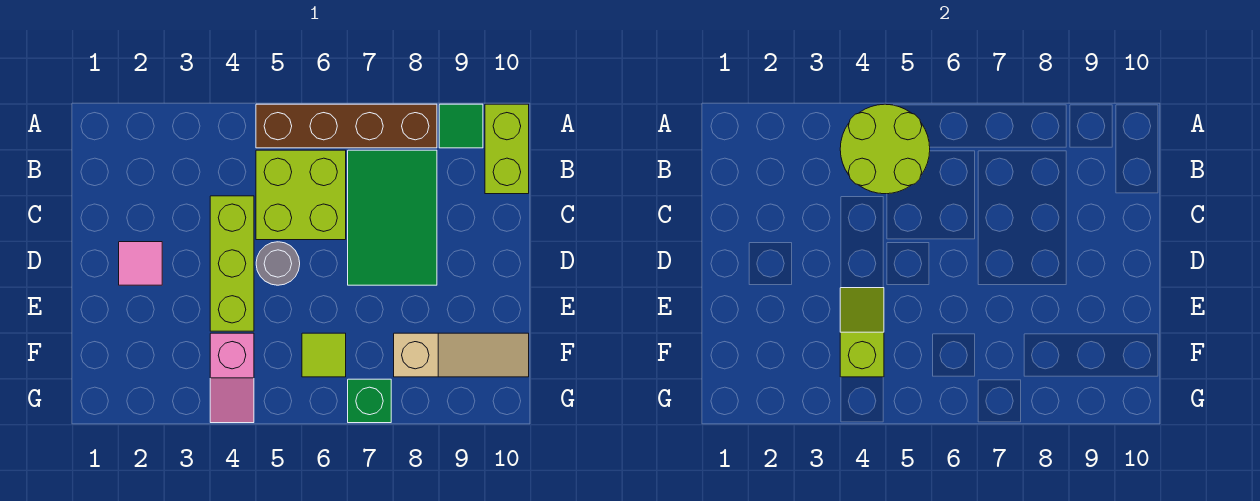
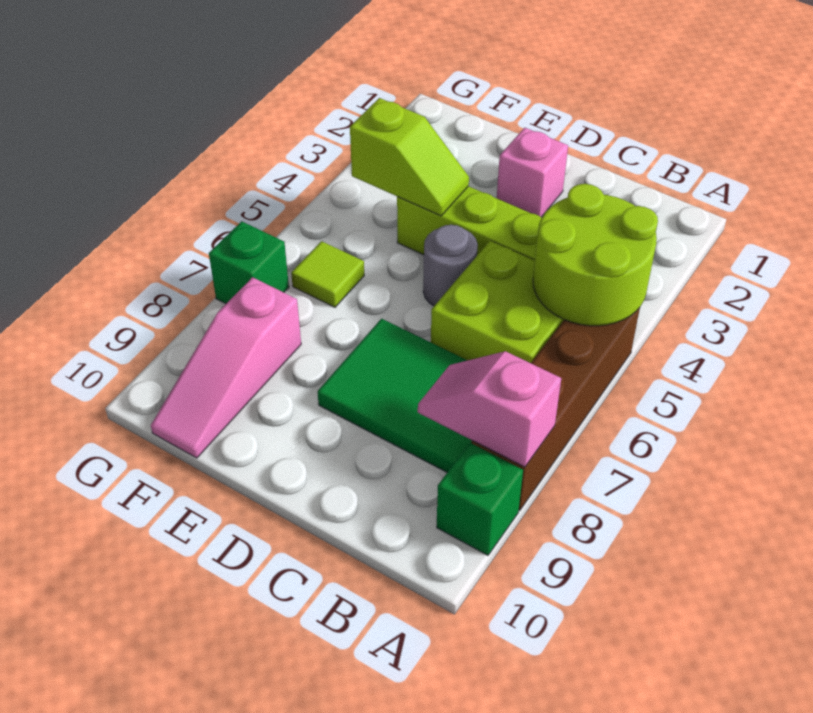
green 1x1 tile [439,104,483,148] -> green 1x1 brick [437,443,523,555]
lime 1x2 brick [485,104,529,194] -> none
pink 1x1 tile [119,242,162,285] -> pink 1x1 brick [497,128,568,217]
pink 1x2 slope [210,333,254,423] -> pink 1x2 slope moved to [418,351,561,467]
tan 1x3 slope [394,333,529,377] -> pink 1x3 slope [151,277,301,458]

